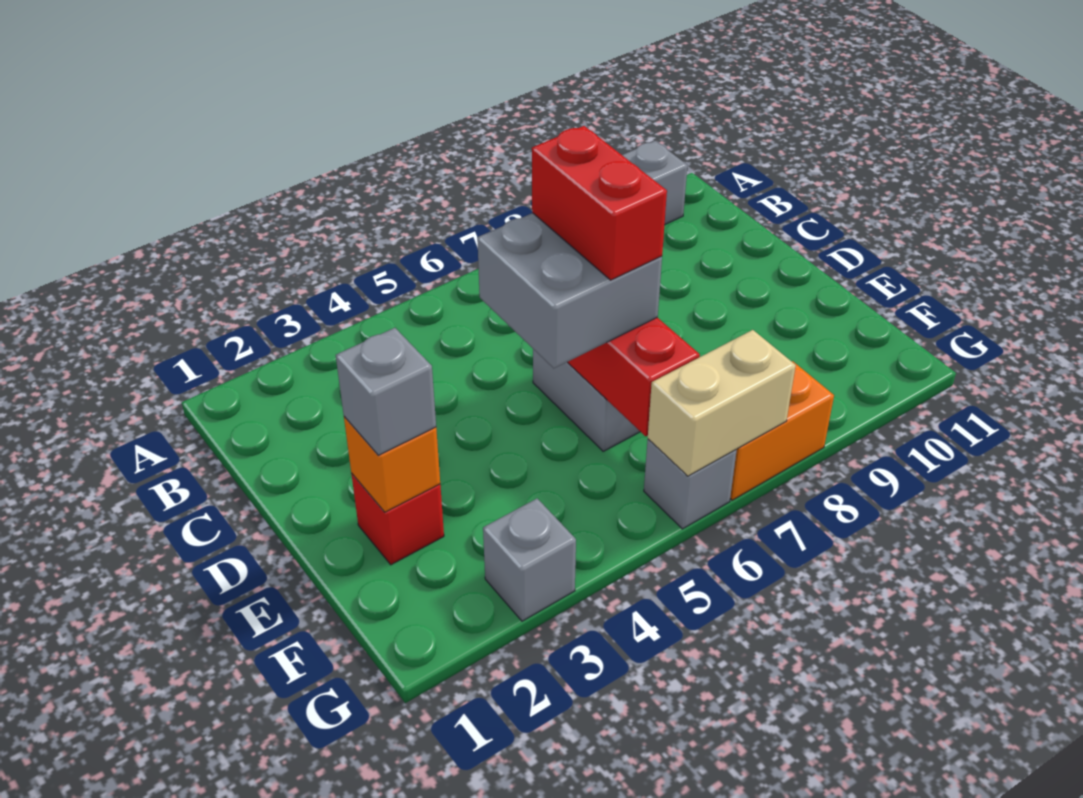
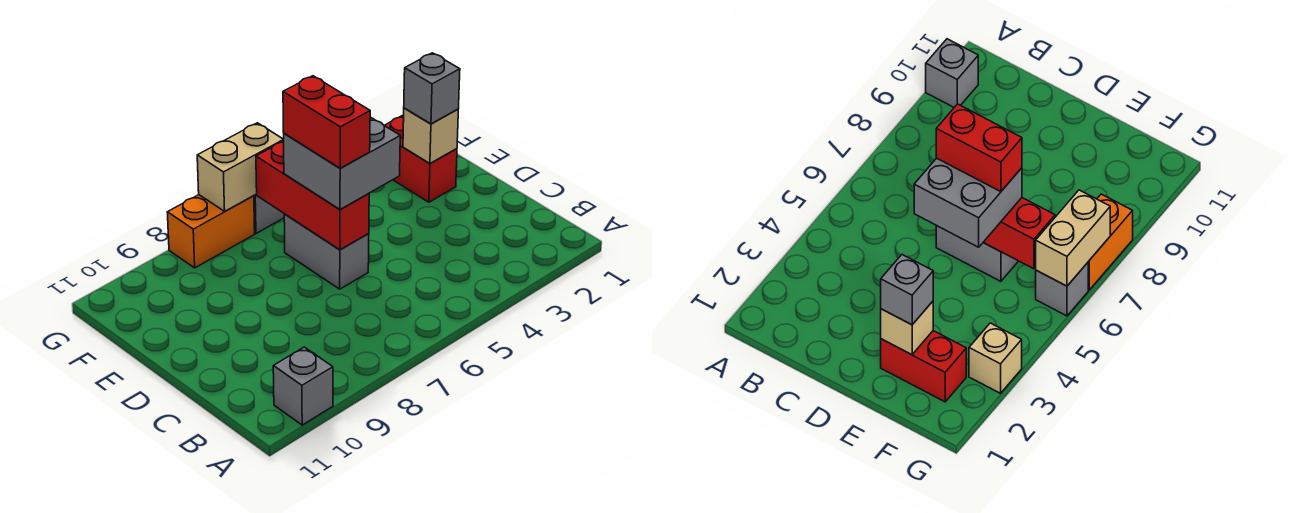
red 1x1 brick [351,473,444,565] -> red 1x2 brick [384,116,457,202]
orange 1x1 brick [344,417,440,512] -> tan 1x1 brick [403,108,458,164]
grey 1x1 brick [483,499,576,621] -> tan 1x1 brick [969,323,1022,393]

